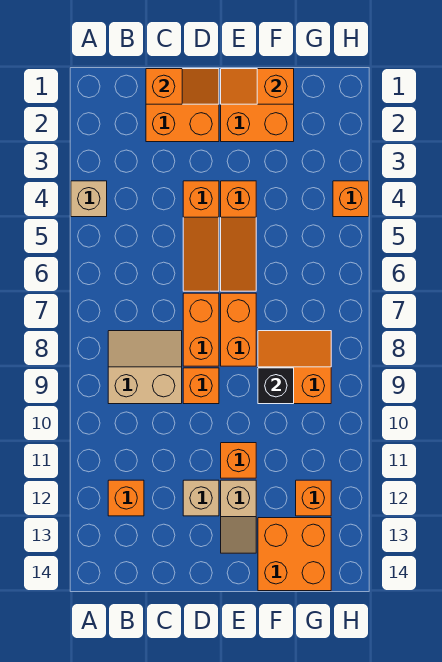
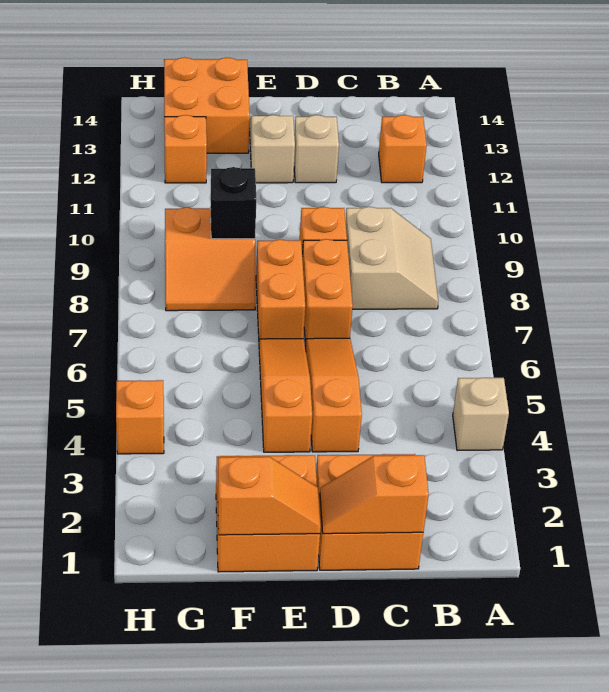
tan 2x2 slope [108,331,182,404] -> tan 2x2 slope turned to [346,207,438,309]
orange 1x1 brick [221,443,256,478] -> none

